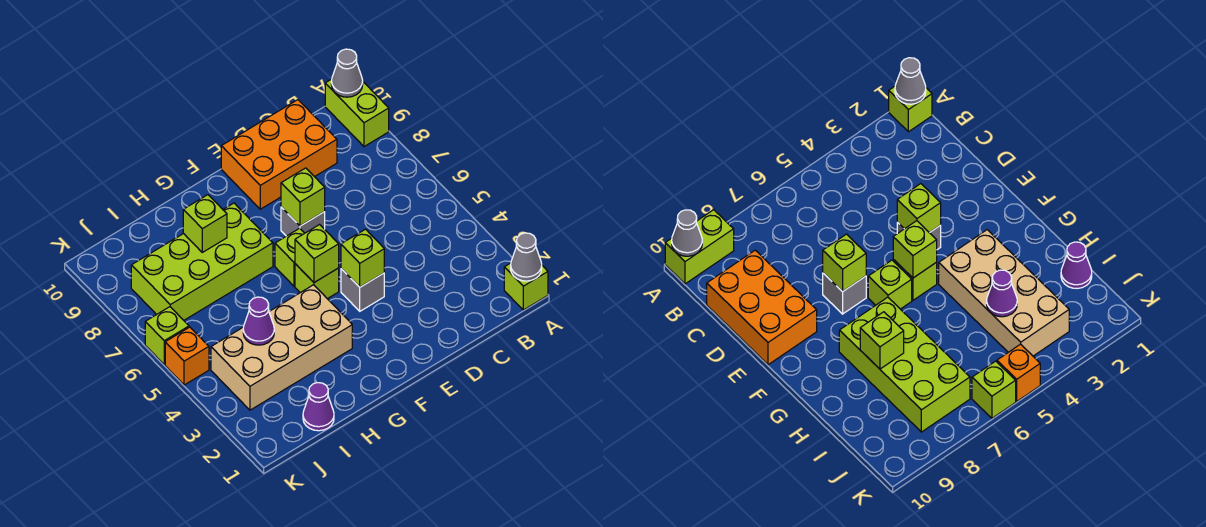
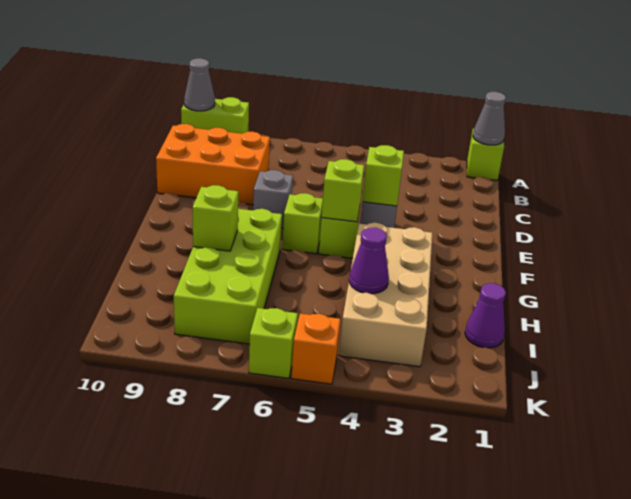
orange 2x3 brick [221,100,337,209] -> orange 2x3 brick turned to [156,124,270,205]
lime 1x1 brick [281,168,325,226] -> none

